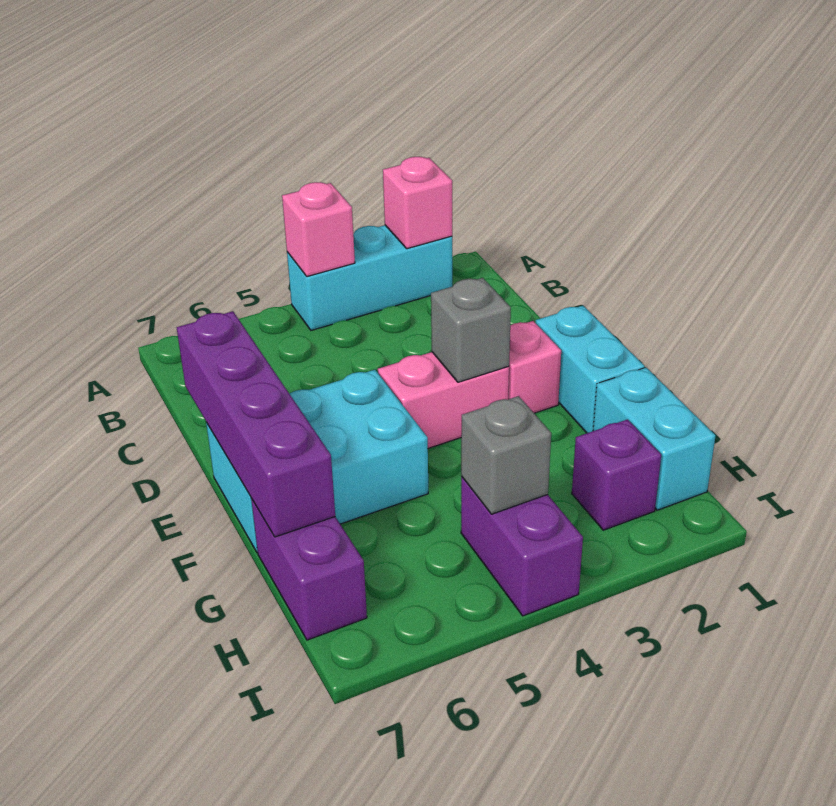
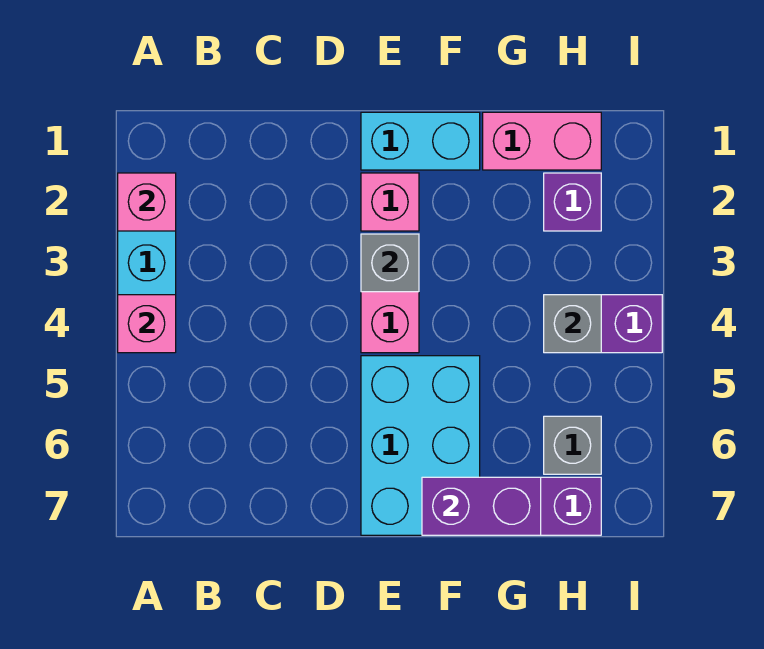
purple 1x4 brick [177,311,335,537] -> purple 1x2 brick [422,477,541,535]
cyan 1x2 brick [593,368,716,510] -> pink 1x2 brick [483,112,601,170]
none -> grey 1x1 brick [544,416,601,474]

